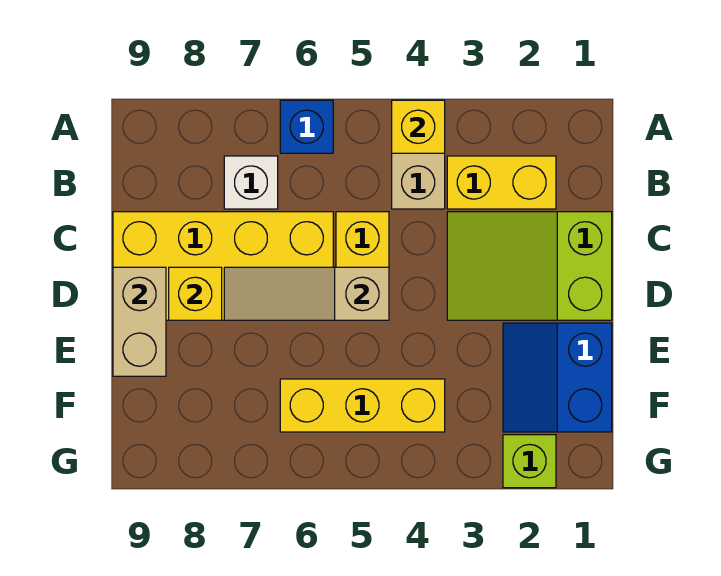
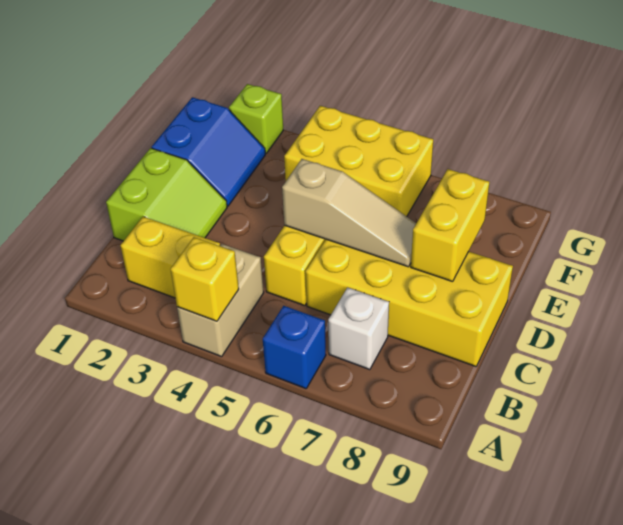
lime 2x3 slope [447,212,612,320] -> lime 2x2 slope [106,148,227,241]
yellow 1x1 brick [169,267,222,320] -> yellow 1x2 brick [411,169,489,282]
tan 1x2 brick [113,267,166,376] -> none
yellow 1x3 brick [280,379,445,432] -> yellow 2x3 brick [284,106,433,216]

